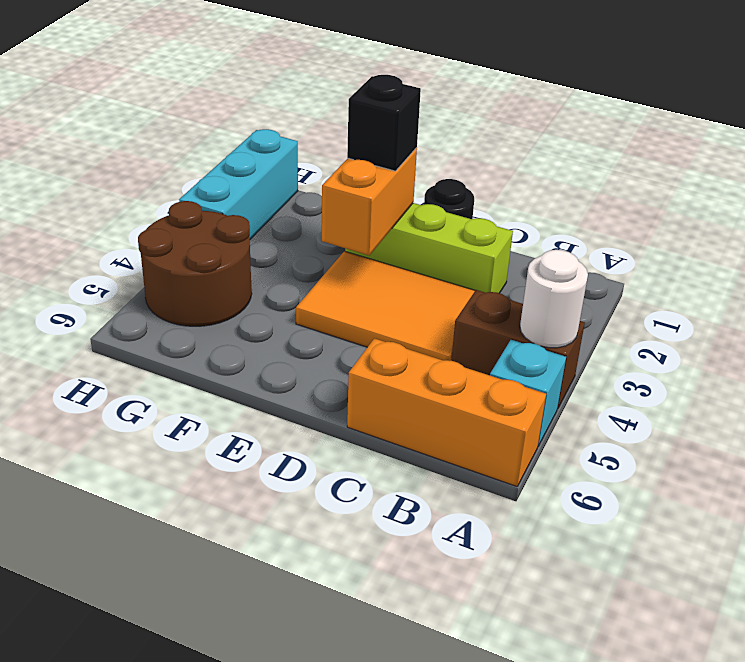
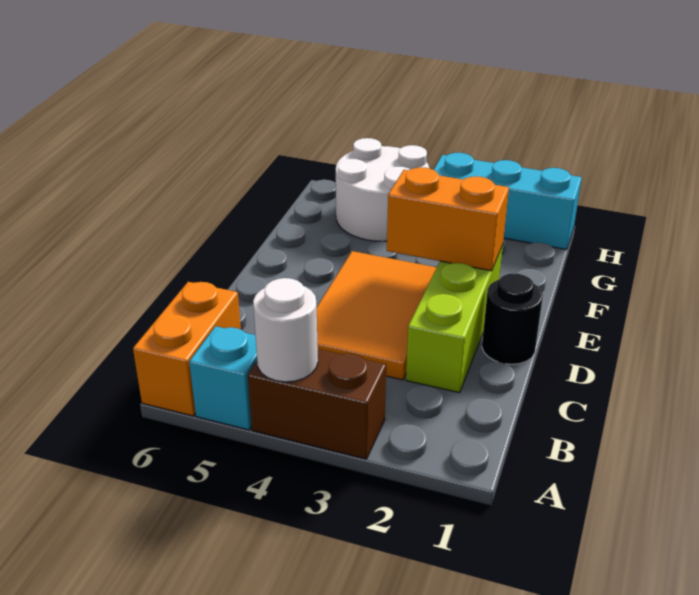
brown 1x2 brick [451,290,585,409] -> brown 1x2 brick turned to [248,349,386,459]
orange 1x3 brick [347,338,546,487] -> orange 1x2 brick [133,282,241,416]
black 1x1 brick [347,75,421,171] -> none
brown 2x2 round brick [138,201,252,326] -> white 2x2 round brick [336,138,429,241]

